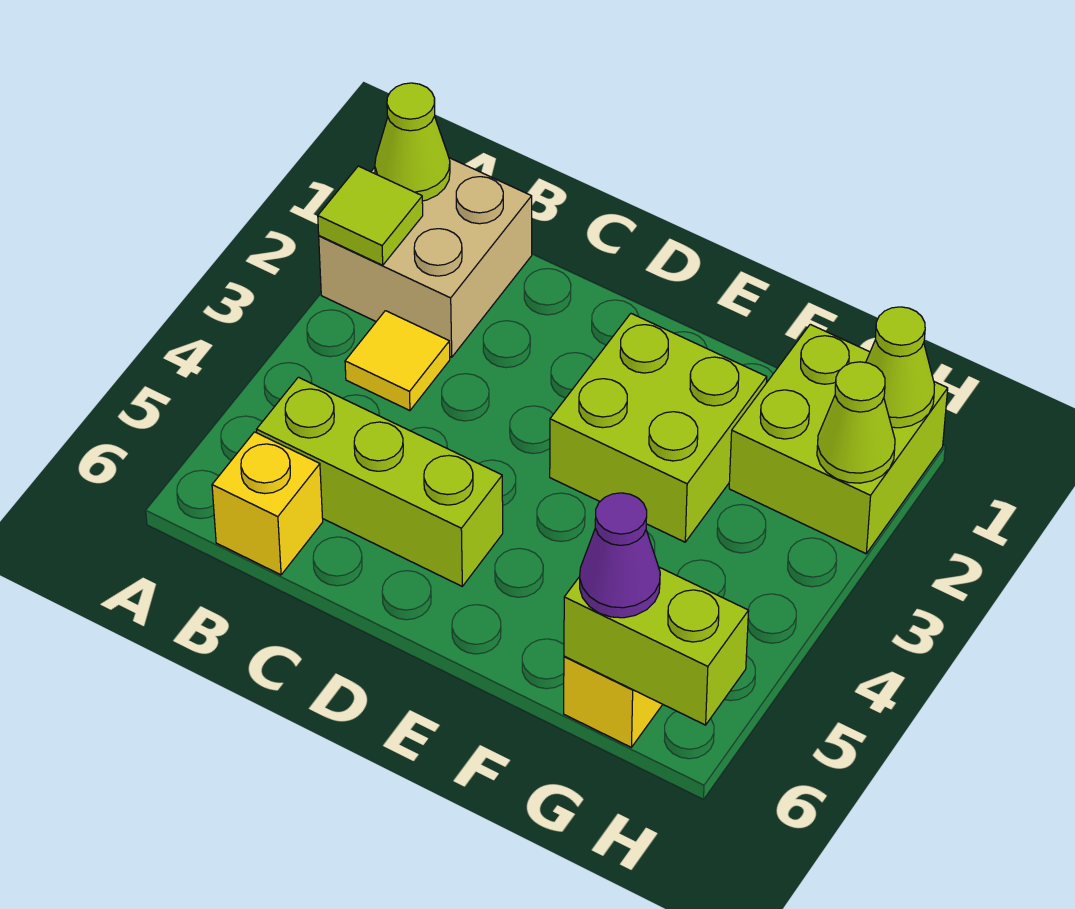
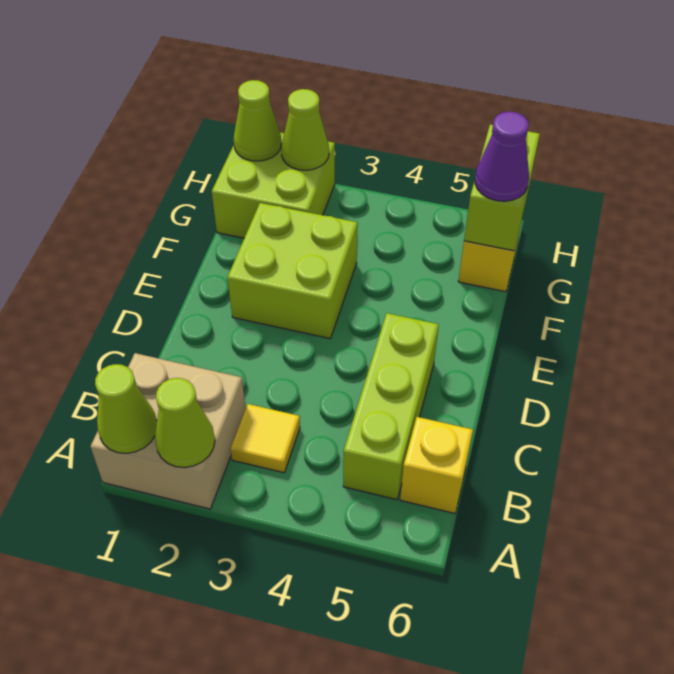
lime 1x1 tile [318,166,423,265] -> lime 1x1 cone [155,378,215,468]

